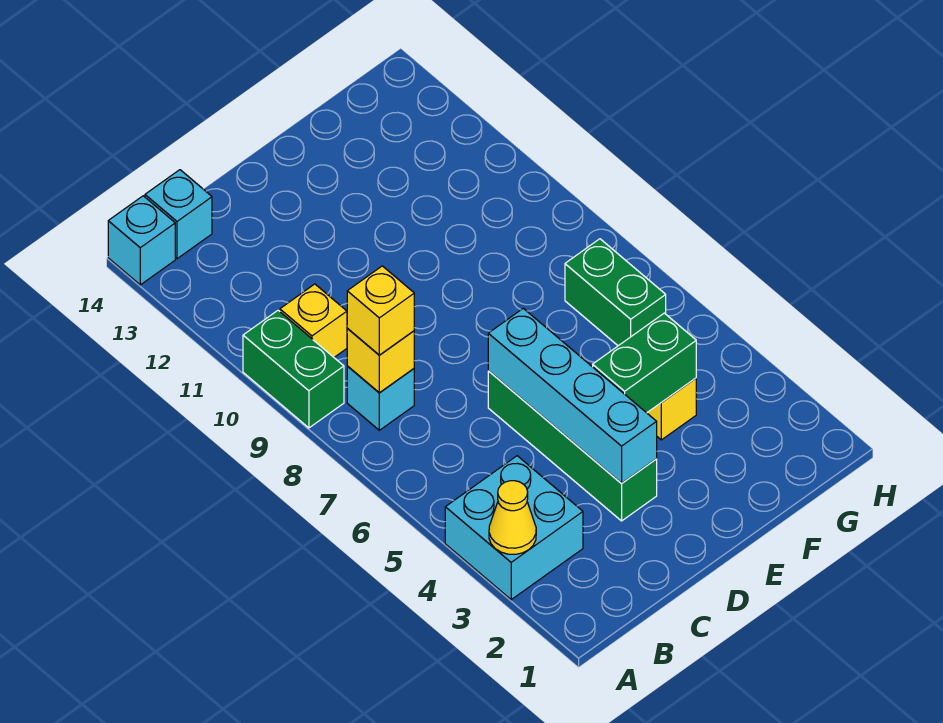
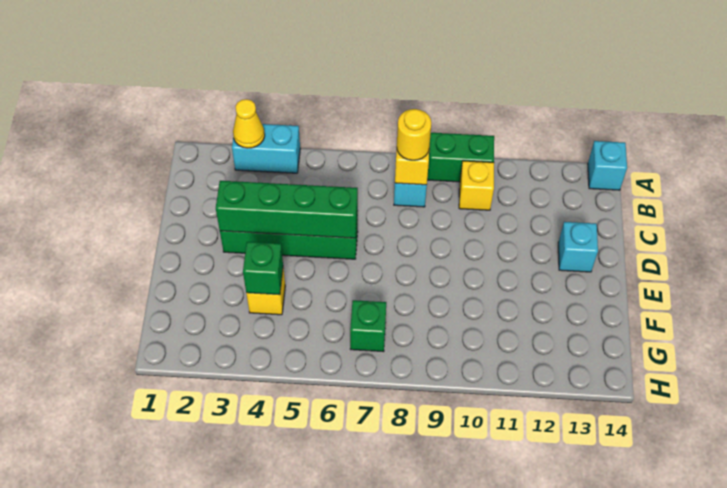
cyan 2x2 brick [445,456,583,600] -> cyan 1x2 brick [232,124,300,173]
yellow 1x1 brick [347,266,414,355] -> yellow 1x1 round brick [397,109,431,160]
cyan 1x1 brick [145,170,212,259] -> cyan 1x1 brick moved to [558,222,598,272]
cyan 1x4 brick [488,308,657,484] -> green 1x4 brick [216,181,358,238]
green 1x2 brick [593,313,696,413] -> green 1x1 brick [243,242,283,295]
green 1x2 brick [565,239,666,346] -> green 1x1 brick [350,300,386,352]

